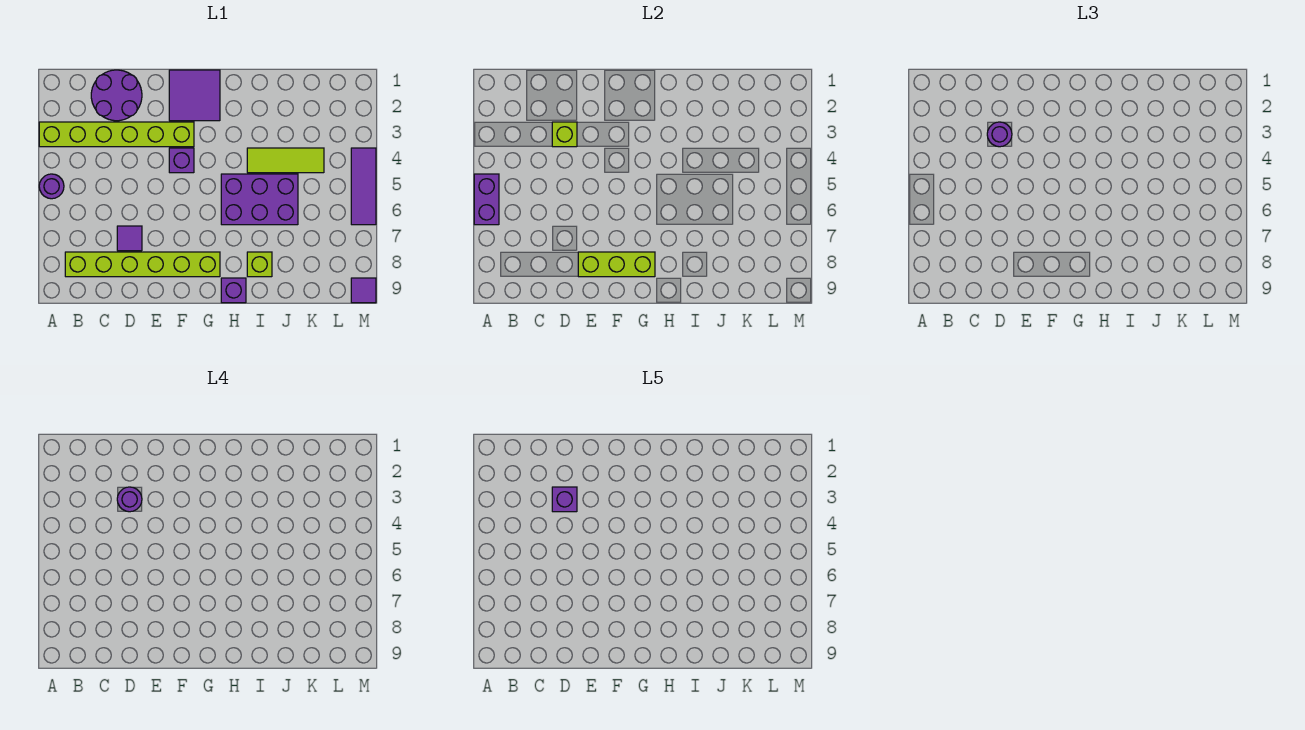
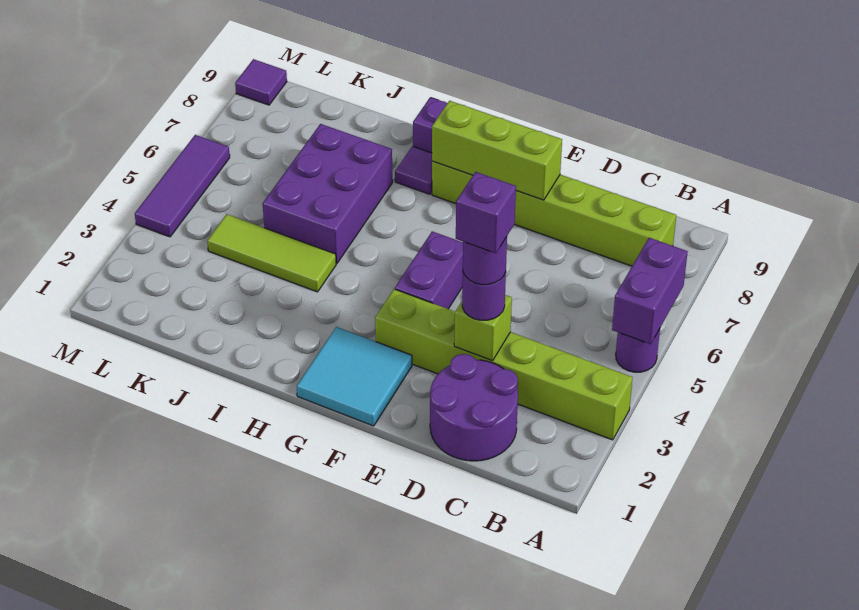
purple 1x1 tile [117,226,142,251] -> purple 1x1 tile moved to [395,146,432,194]
purple 2x2 tile [169,70,220,121] -> cyan 2x2 tile [297,327,412,426]
purple 1x1 brick [169,148,194,173] -> purple 1x2 brick [395,231,463,309]
purple 2x3 brick [221,174,298,225] -> purple 2x3 brick turned to [263,124,393,263]
lime 1x1 brick [247,252,272,277] -> none

